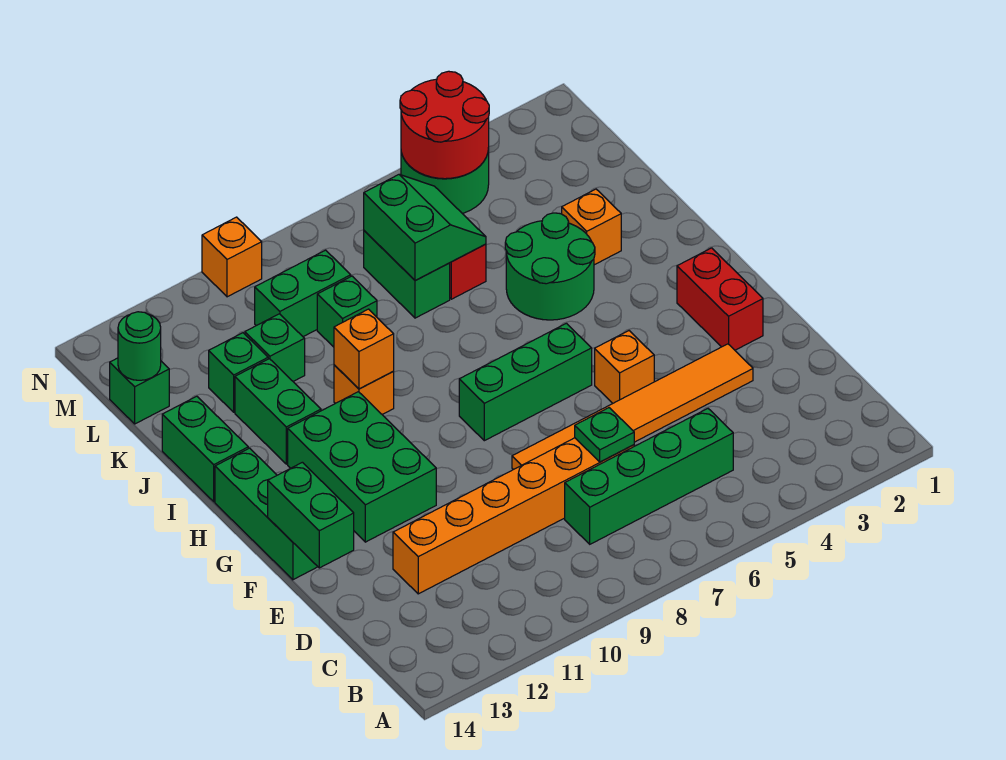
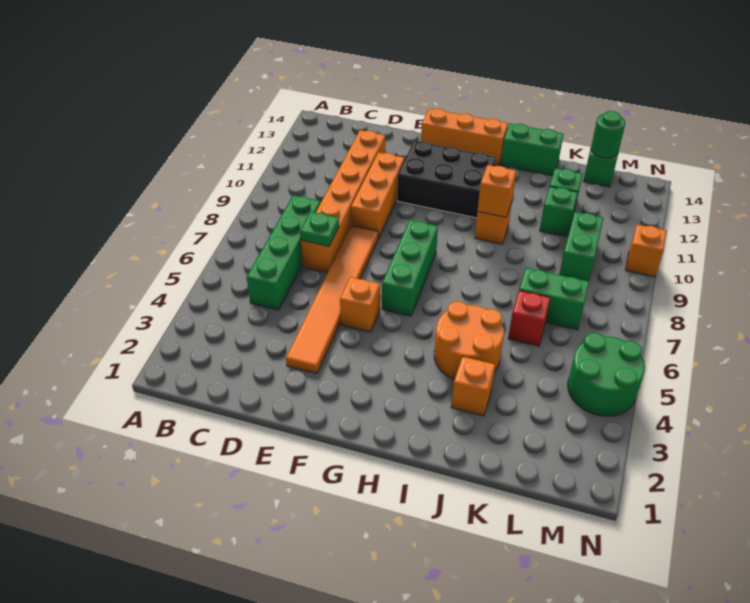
none -> orange 1x3 brick [351,152,404,239]
green 1x2 brick [268,462,354,568] -> none
red 1x2 brick [677,248,763,350] -> none
green 2x3 brick [288,392,436,542] -> black 2x3 brick [397,141,496,218]
green 1x3 brick [215,448,318,580] -> orange 1x3 brick [421,108,508,165]
green 2x2 round brick [505,213,595,320] -> orange 2x2 round brick [434,301,504,379]
green 1x2 brick [235,359,321,464] -> none
green 2x2 slope [364,175,486,281] -> none
green 1x1 brick [317,276,377,347] -> none
red 2x2 round brick [400,71,489,179] -> none

